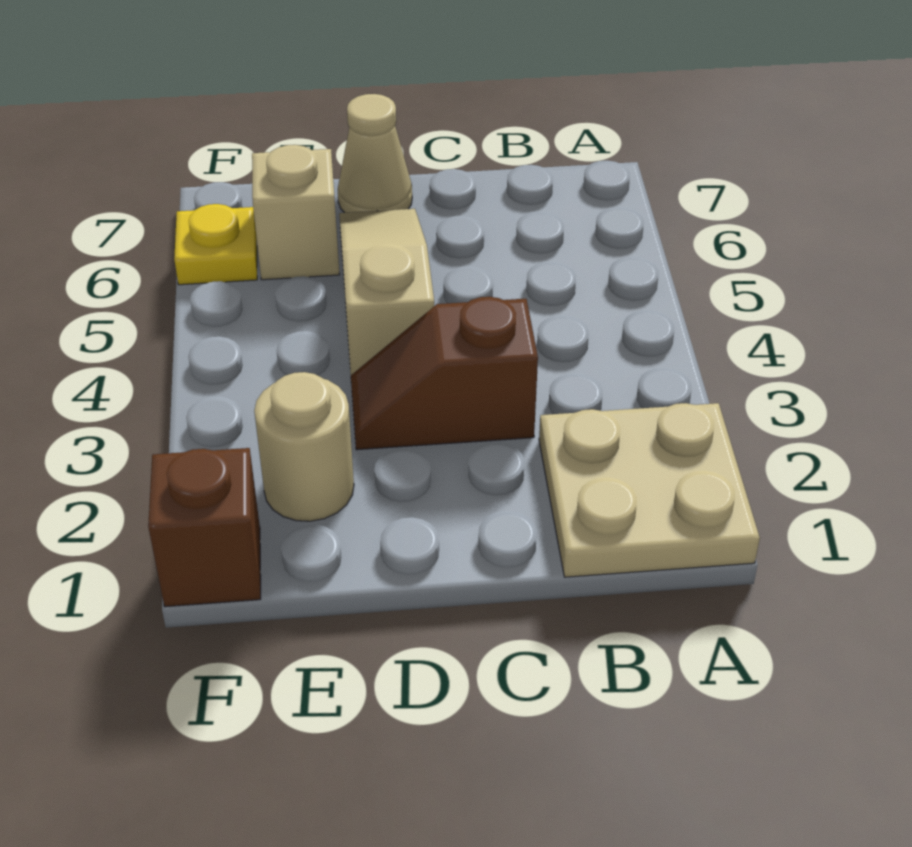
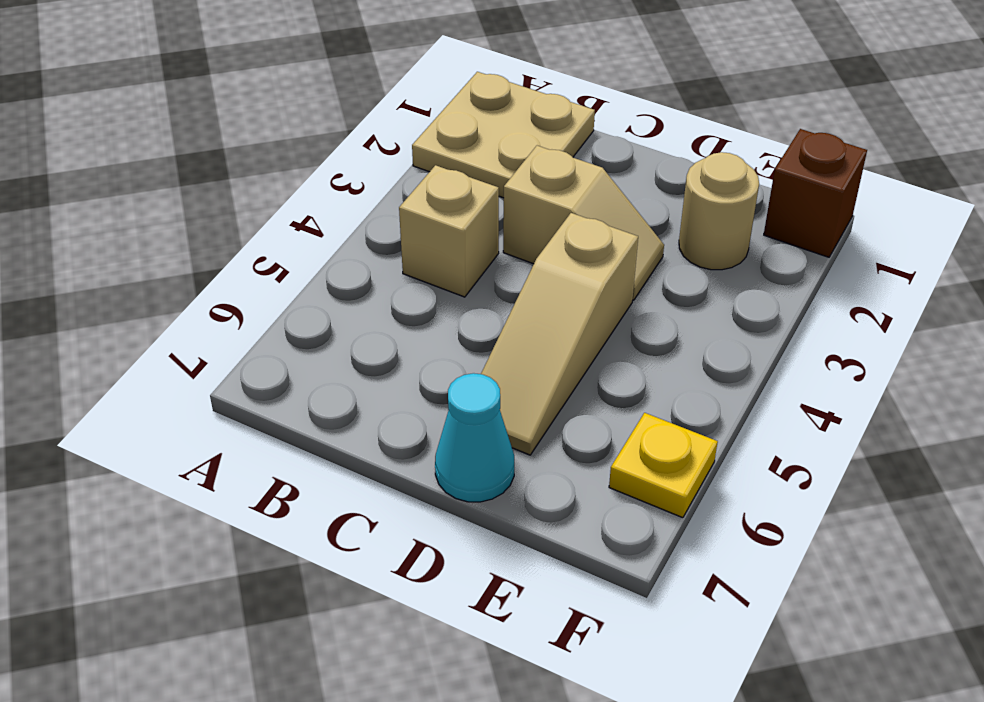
brown 1x2 slope [351,297,538,450] -> tan 1x2 slope [503,146,664,300]
tan 1x1 cone [338,94,412,213] -> cyan 1x1 cone [435,373,514,502]
tan 1x1 brick [252,145,340,280] -> tan 1x1 brick moved to [399,165,499,297]

